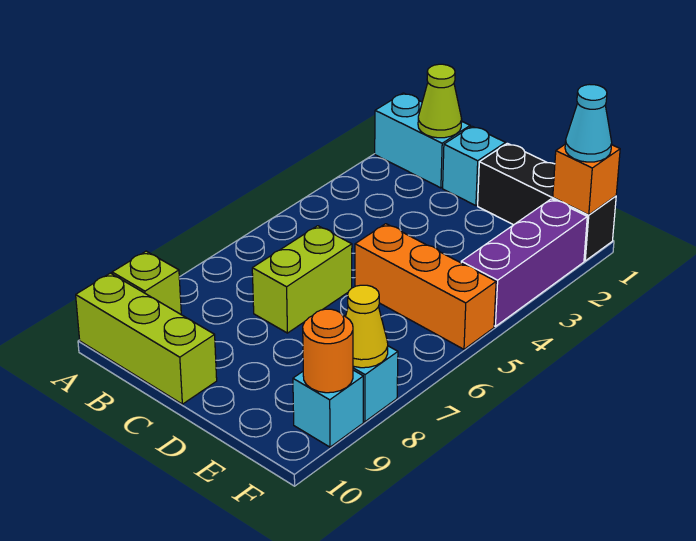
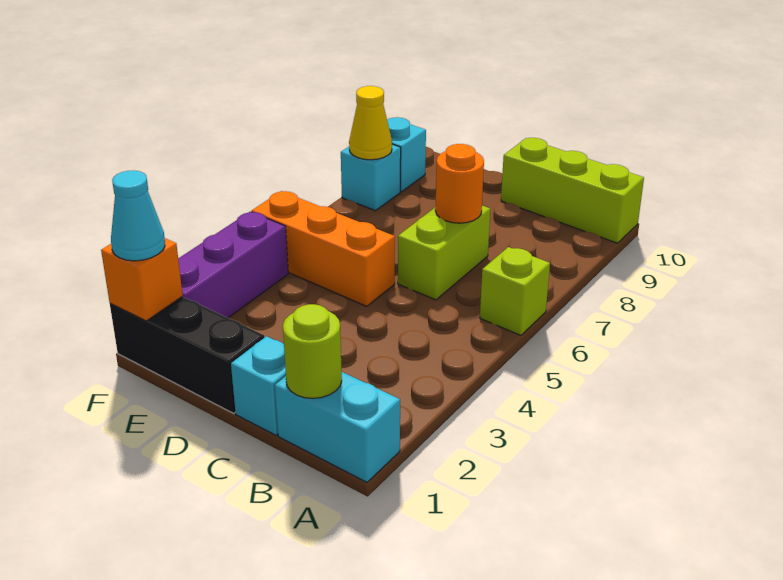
lime 1x1 brick [112,251,181,314] -> lime 1x1 brick moved to [480,247,550,335]
lime 1x1 cone [418,64,462,138] -> lime 1x1 round brick [283,304,342,399]
orange 1x1 round brick [303,309,353,393] -> orange 1x1 round brick moved to [435,144,484,223]

